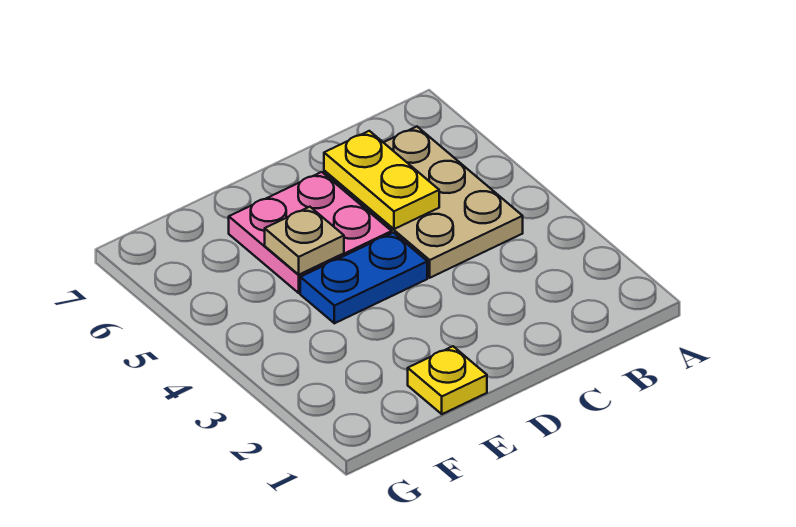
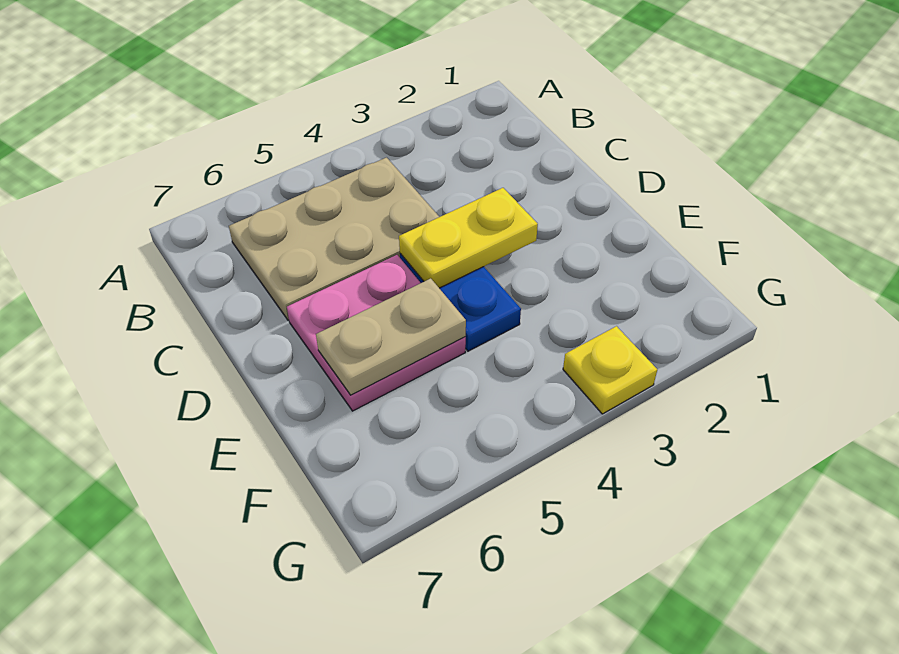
yellow 1x2 plate [324,131,439,229] -> yellow 1x2 plate moved to [399,188,538,288]
yellow 1x1 plate [408,346,487,414] -> yellow 1x1 plate moved to [563,326,657,414]
tan 1x1 plate [265,207,344,274] -> tan 1x2 plate [316,278,466,395]

